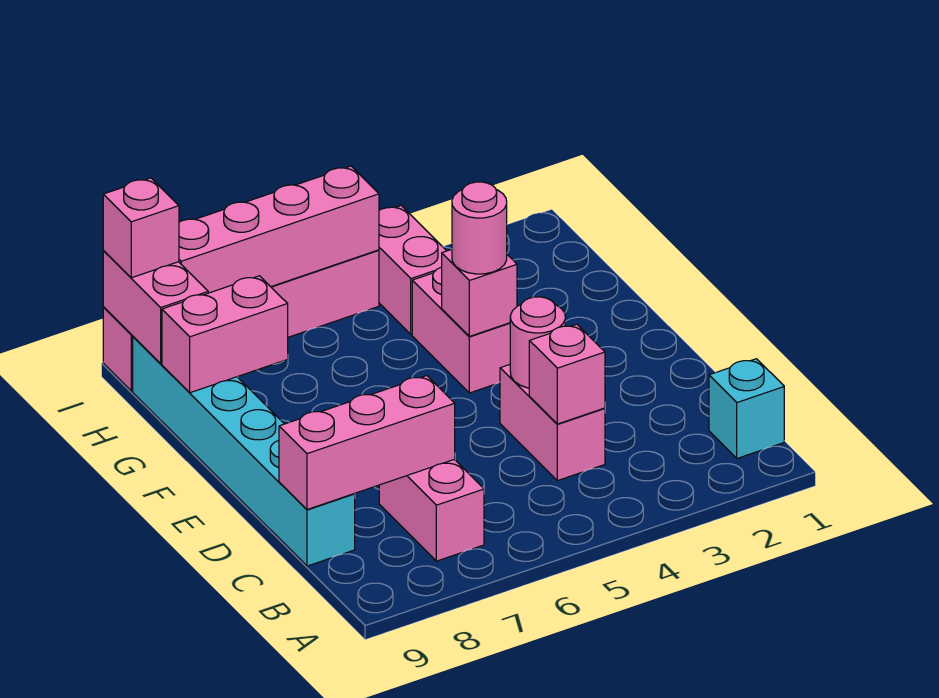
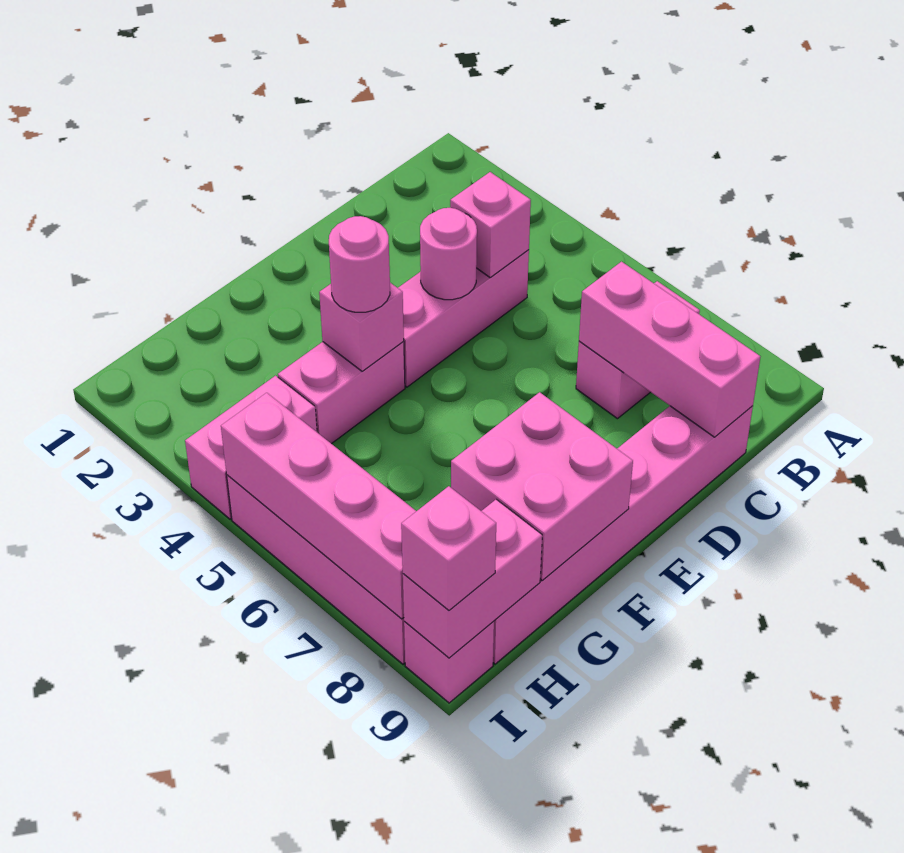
cyan 1x1 brick [709,359,784,458] -> none
pink 1x2 brick [500,365,605,481] -> pink 1x3 brick [398,250,529,387]
cyan 1x6 brick [133,337,355,566] -> pink 1x6 brick [493,406,753,664]
pink 1x2 brick [162,276,288,393] -> pink 2x2 brick [451,392,633,581]

